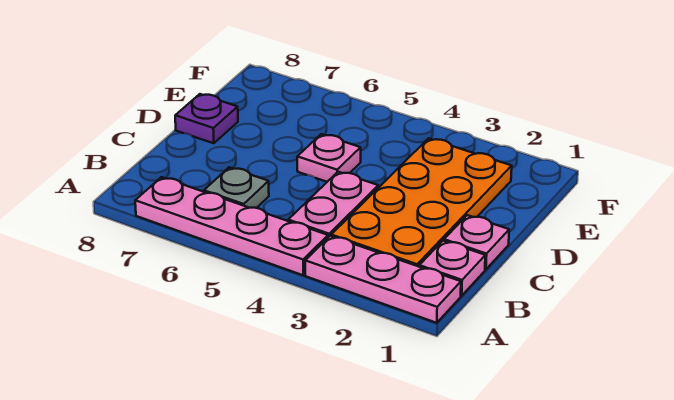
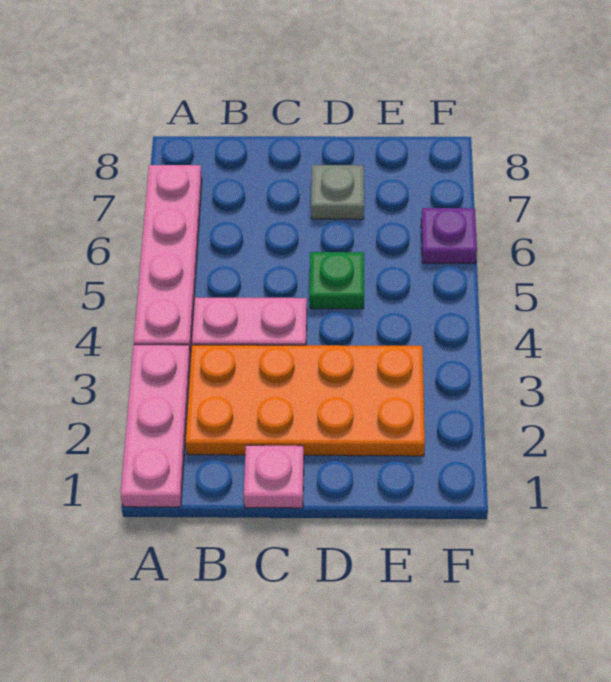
pink 1x1 plate [419,241,485,296] -> none
grey 1x1 plate [204,167,269,208] -> grey 1x1 plate moved to [311,165,364,219]
pink 1x1 plate [297,134,361,182] -> green 1x1 plate [309,252,364,309]
purple 1x1 plate [175,94,238,143] -> purple 1x1 plate moved to [421,208,477,264]

